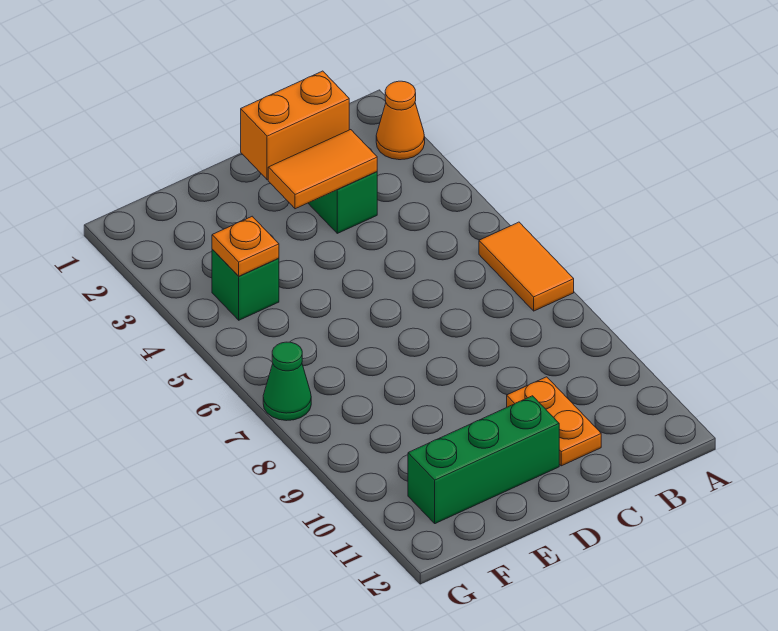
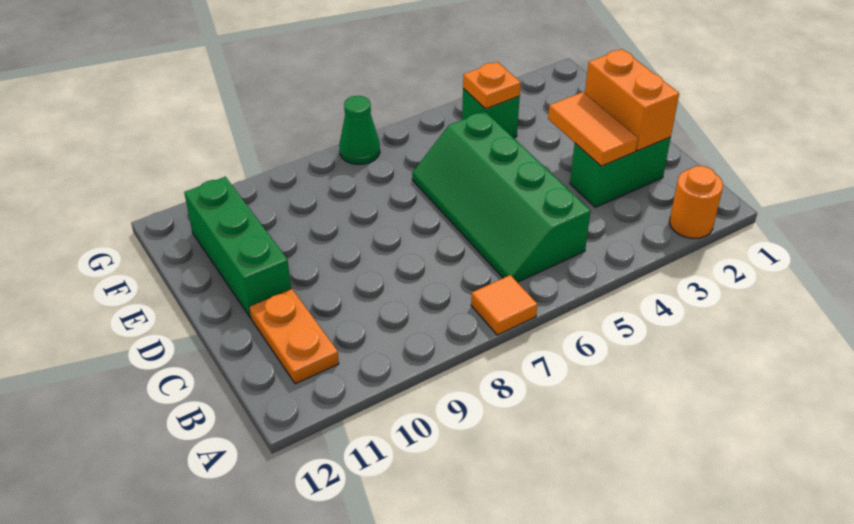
orange 1x1 cone [376,81,425,160] -> orange 1x1 round brick [669,166,723,238]
orange 1x2 tile [479,222,574,311] -> orange 1x1 tile [471,275,537,335]
none -> green 2x4 slope [412,111,591,282]
orange 1x2 plate [507,377,601,466] -> orange 1x2 plate turned to [249,289,339,384]

